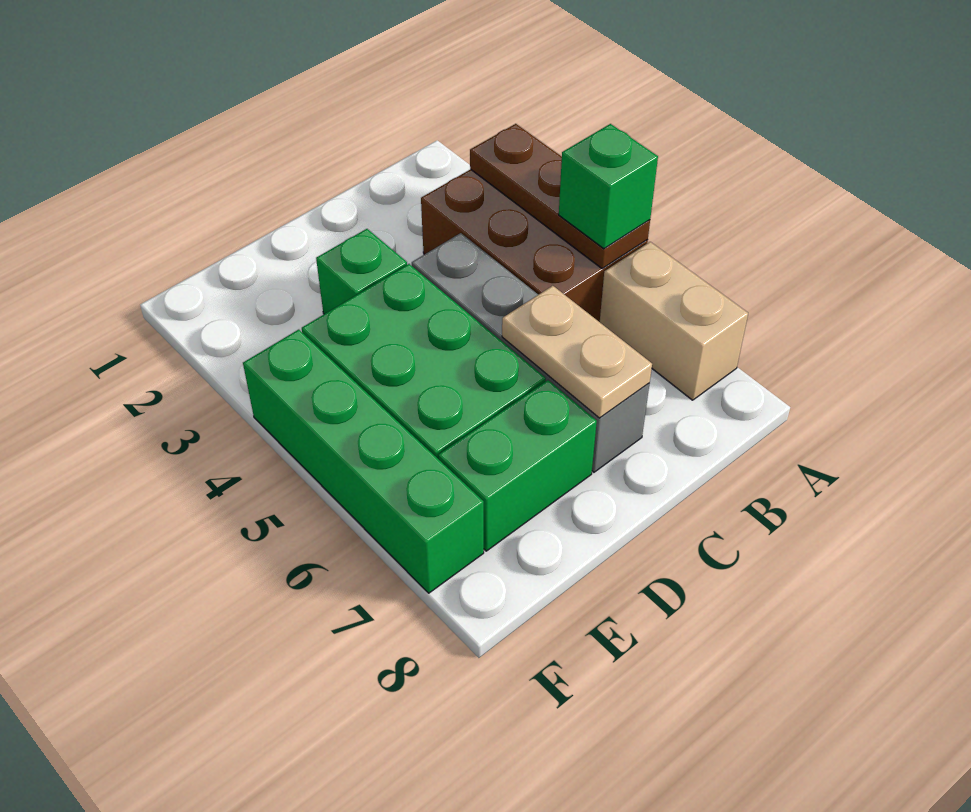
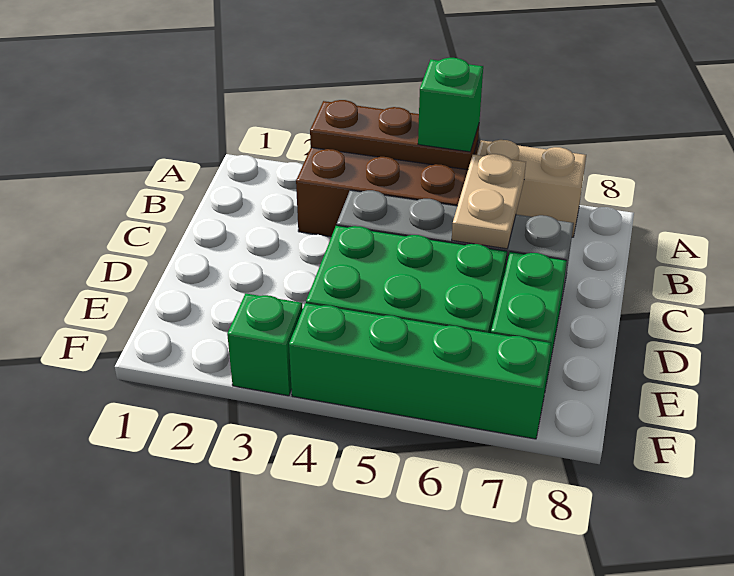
tan 1x2 plate [502,286,652,418] -> tan 1x2 plate turned to [452,154,526,249]
green 1x1 brick [316,229,407,314] -> green 1x1 brick moved to [227,294,303,396]

